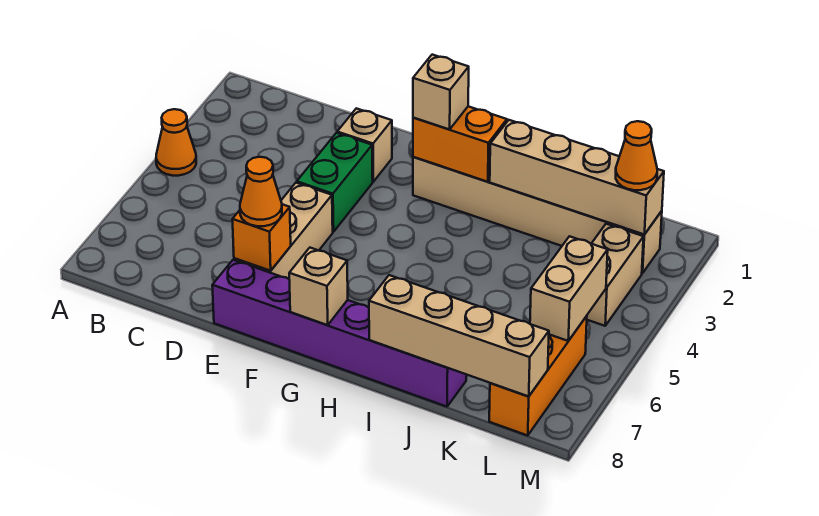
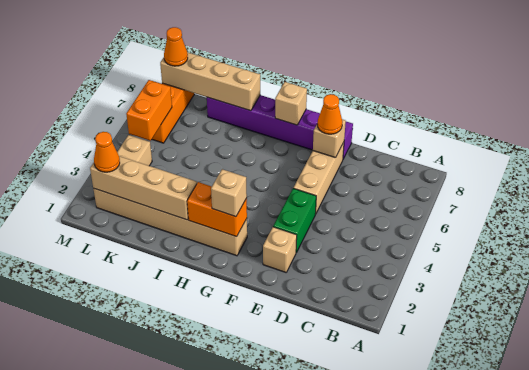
orange 1x1 cone [156,109,196,176] -> orange 1x1 cone moved to [164,27,188,66]
orange 1x1 brick [232,204,291,271] -> tan 1x1 brick [313,119,346,158]
tan 1x2 brick [530,236,608,341] -> orange 1x2 brick [126,80,172,141]

